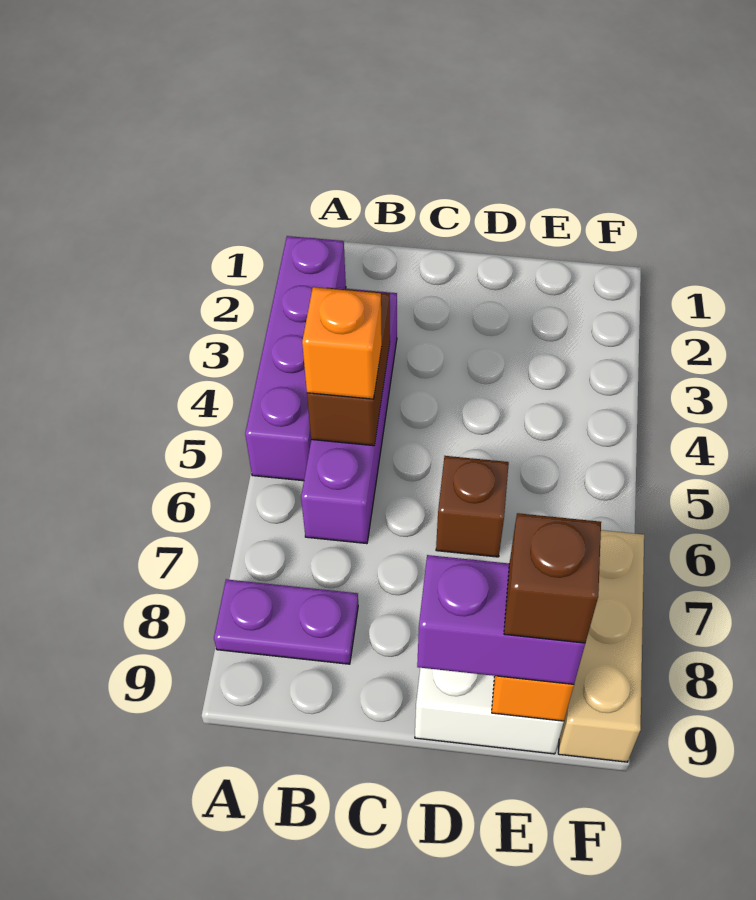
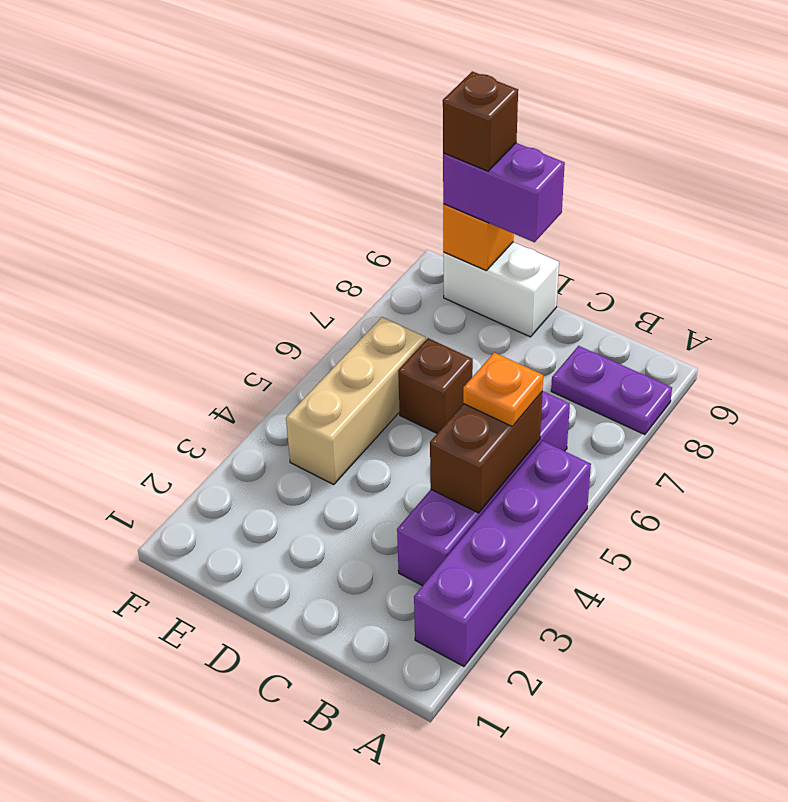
orange 1x1 brick [302,287,382,399] -> orange 1x1 plate [463,353,543,426]
tan 1x3 brick [558,530,644,762] -> tan 1x3 brick moved to [286,317,426,484]

